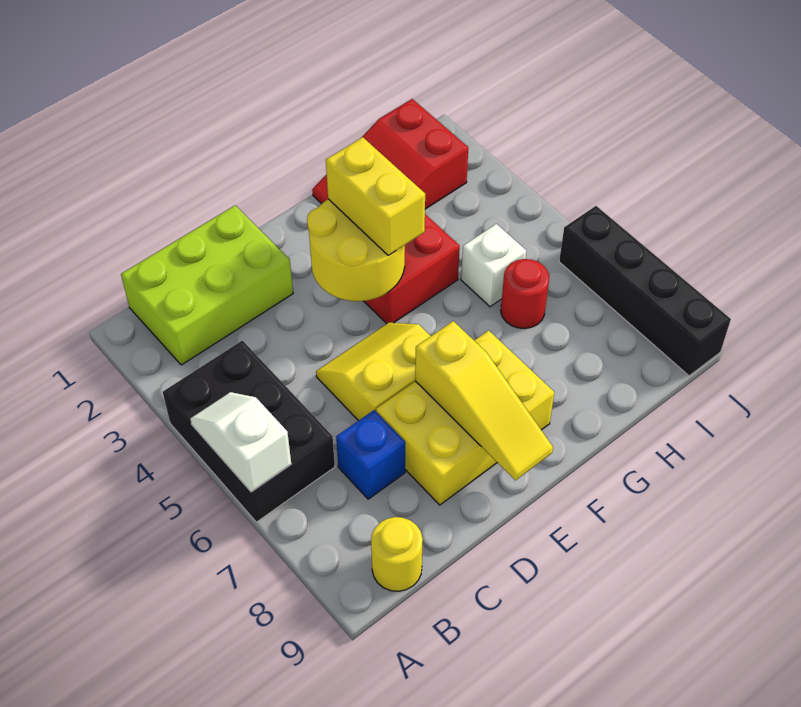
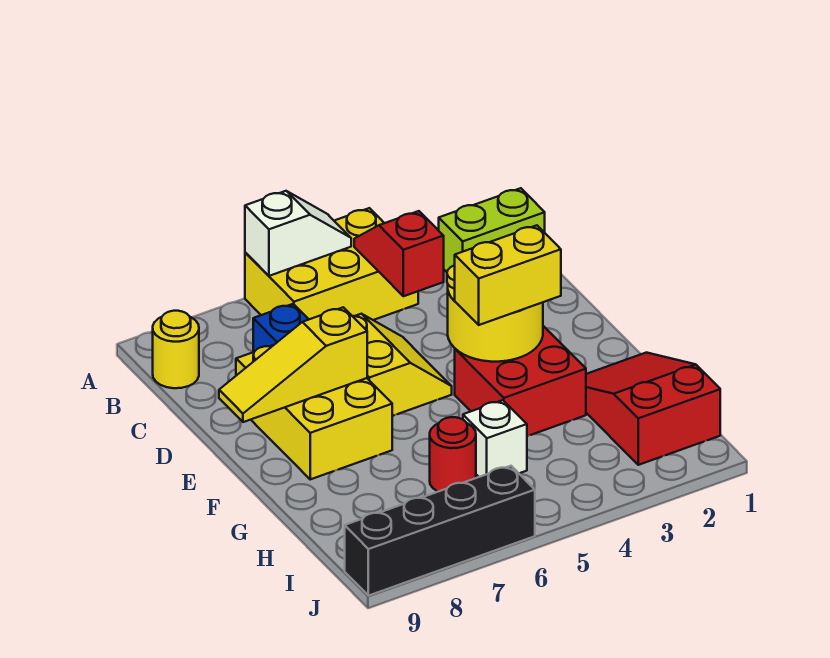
black 2x3 brick [163,340,335,522] -> yellow 2x3 brick [245,208,418,320]
lime 2x3 brick [121,205,293,365] -> lime 1x2 brick [439,188,545,272]
none -> red 1x2 slope [354,211,444,296]

